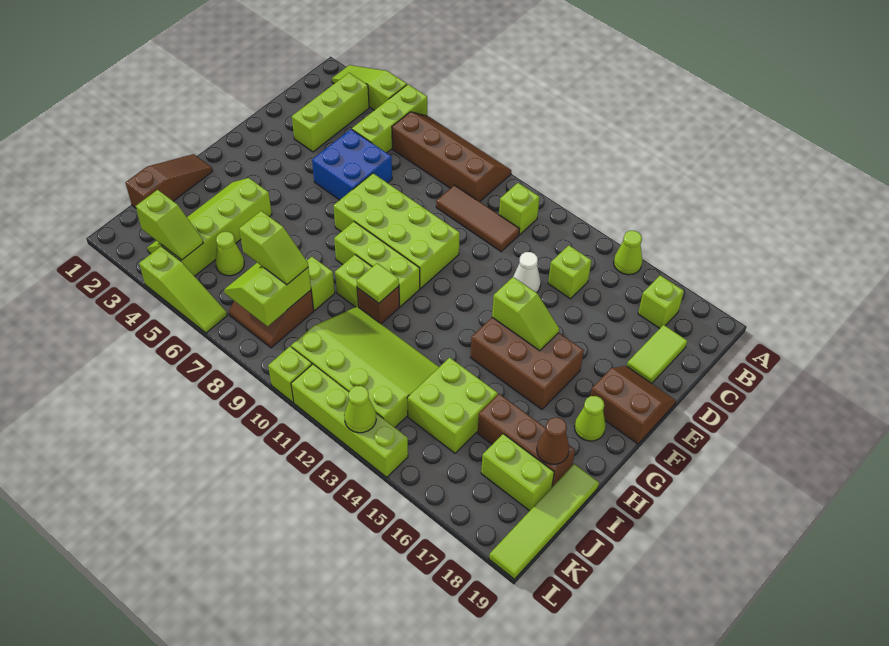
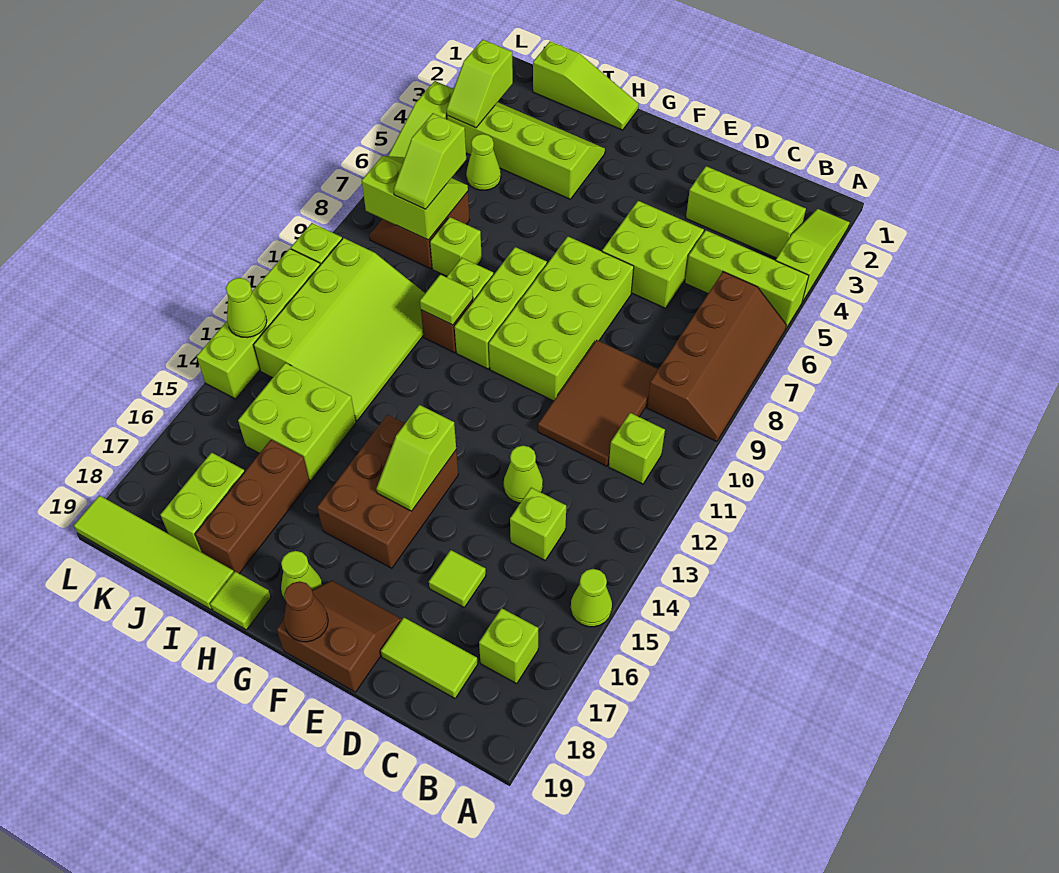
brown 1x3 tile [436,185,519,252] -> brown 2x3 tile [538,340,658,466]
blue 2x2 brick [312,129,392,200] -> lime 2x2 brick [602,201,704,308]
white 1x1 cone [513,252,541,293] -> lime 1x1 cone [504,446,543,503]
none -> lime 1x1 tile [429,550,486,607]
brown 2x2 slope [590,366,676,444] -> brown 2x2 slope turned to [277,581,402,692]
brown 1x3 slope [126,154,213,208] -> lime 1x3 slope [533,41,639,130]
none -> lime 1x1 tile [210,571,271,630]
brown 1x1 cone [537,417,569,464] -> brown 1x1 cone moved to [284,581,328,642]

